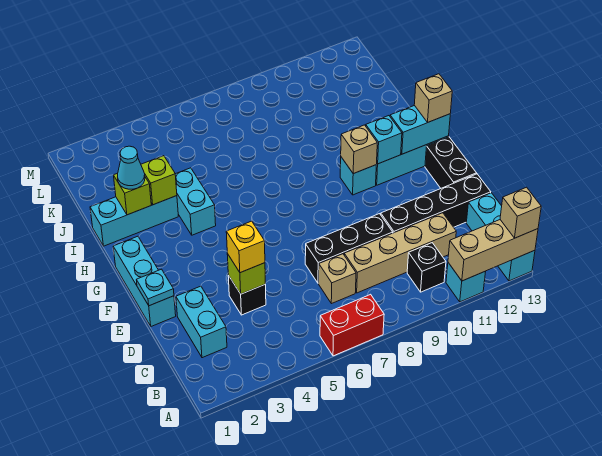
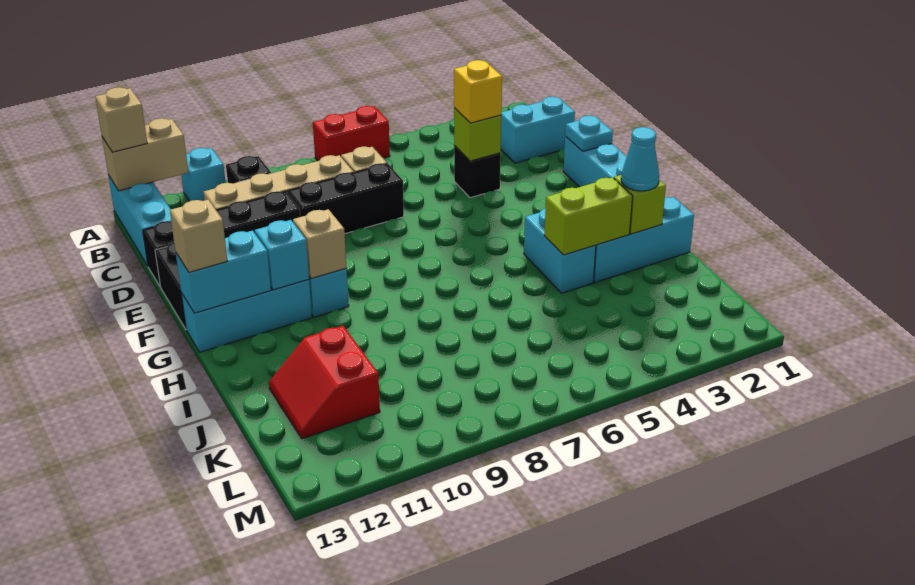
tan 1x3 brick [448,220,538,281] -> tan 1x2 brick [102,118,188,191]
cyan 1x2 brick [176,286,227,358] -> cyan 1x2 brick turned to [501,97,575,163]
lime 1x1 brick [141,156,177,205] -> lime 1x2 brick [544,178,633,255]
none -> red 2x2 slope [269,326,380,439]

